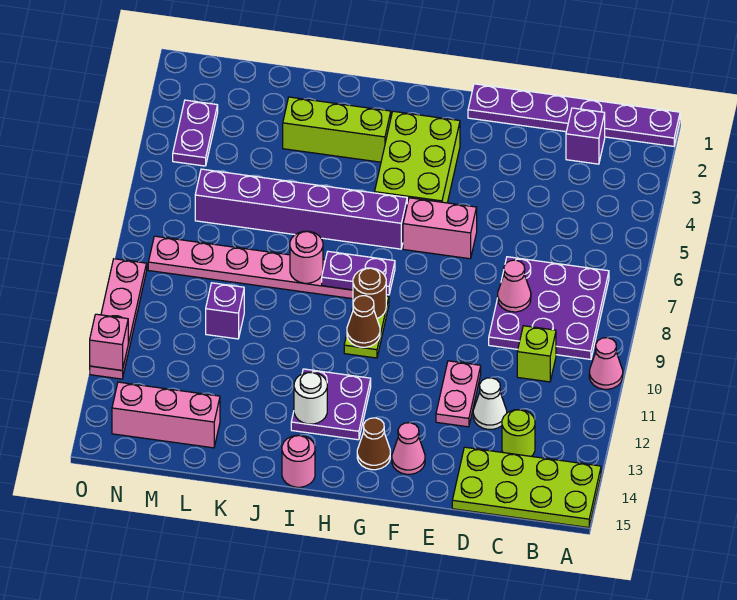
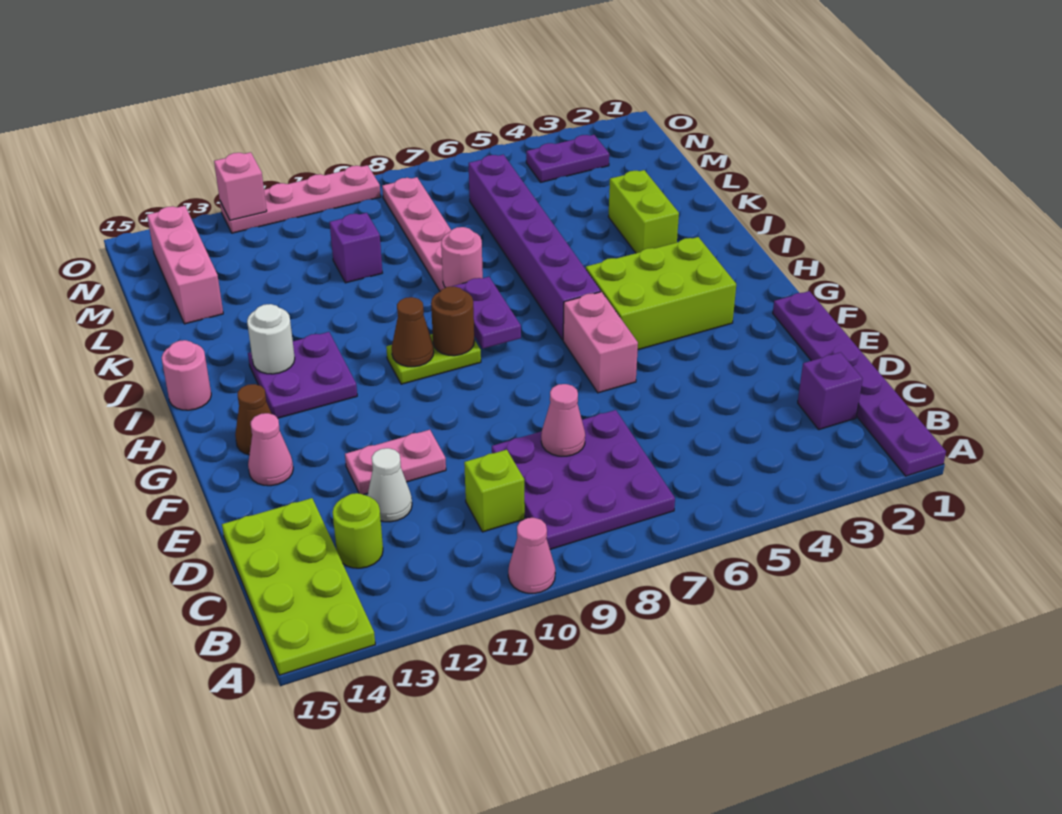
lime 1x3 brick [283,97,391,162] -> lime 1x2 brick [608,170,679,253]

